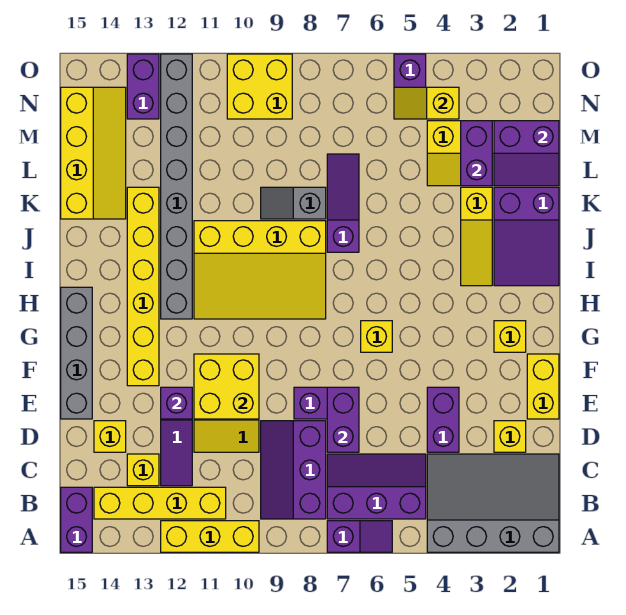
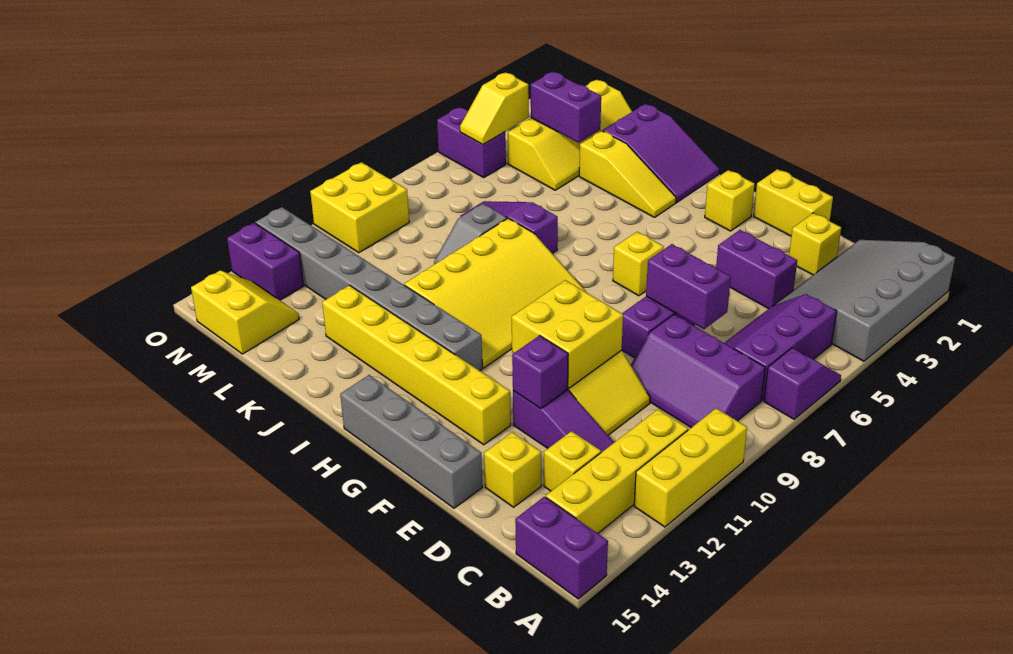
yellow 2x4 slope [61,87,126,219] -> yellow 2x2 slope [191,271,299,354]
purple 2x2 slope [494,121,559,186] -> none

